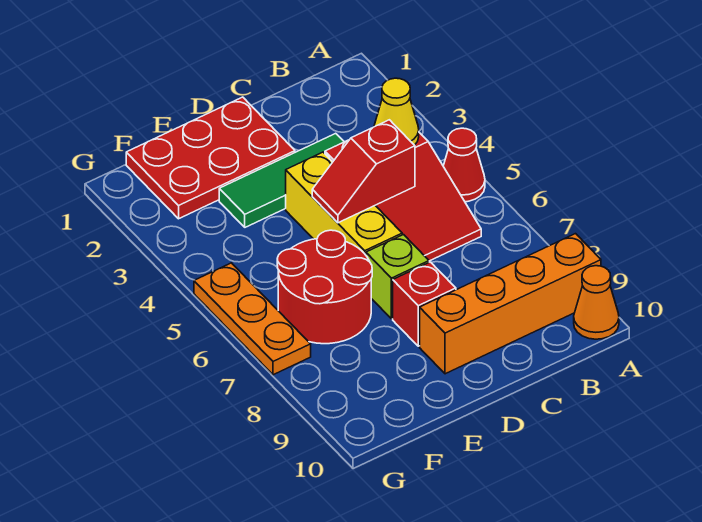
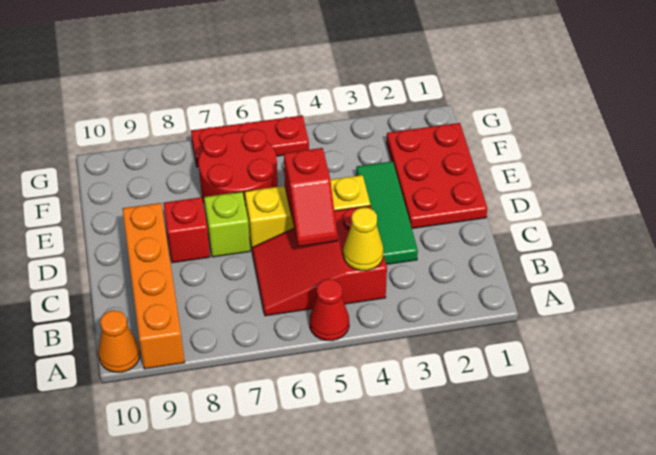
red 1x2 slope [312,120,415,223] -> red 1x2 slope turned to [284,148,338,247]
orange 1x3 plate [194,263,311,375] -> red 1x3 plate [191,116,309,167]

